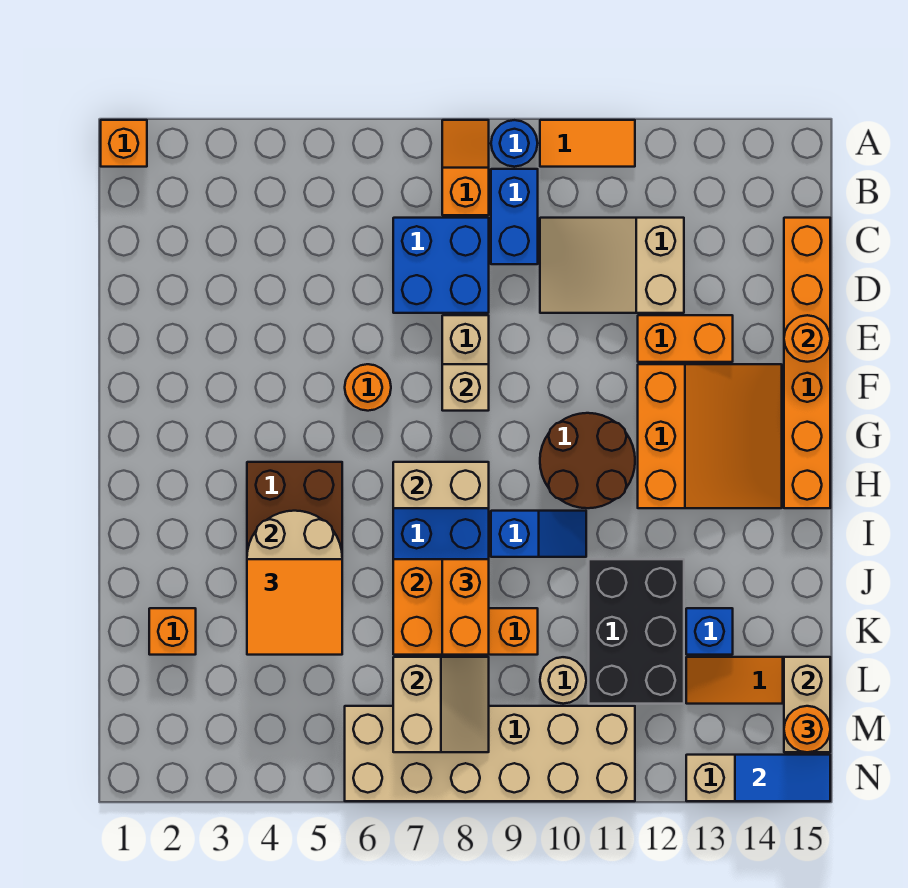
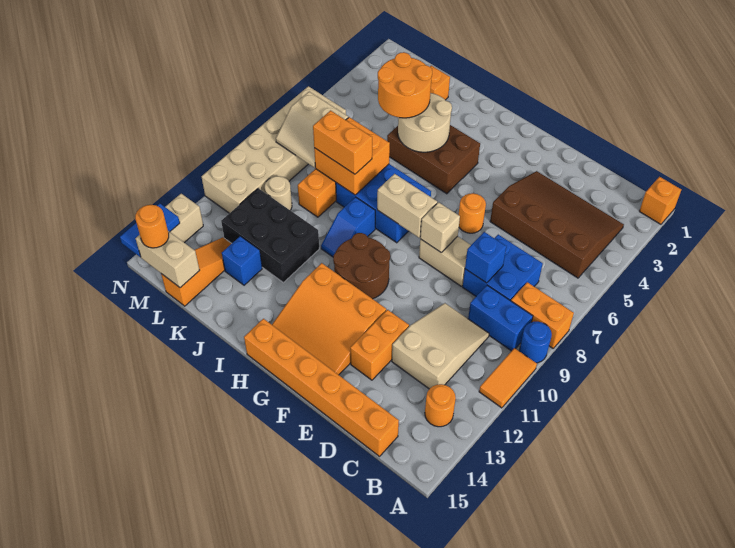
orange 1x2 slope [442,120,489,215] -> orange 1x2 brick [511,282,574,348]
none -> brown 3x4 slope [490,171,624,278]
none -> blue 1x1 brick [465,232,506,283]
orange 1x1 round brick [784,315,830,362] -> orange 1x1 round brick moved to [425,384,456,427]
tan 1x2 brick [393,462,489,508] -> tan 1x2 brick turned to [377,174,437,238]
orange 2x2 tile [247,559,342,655] -> orange 2x2 round brick [378,52,432,118]

